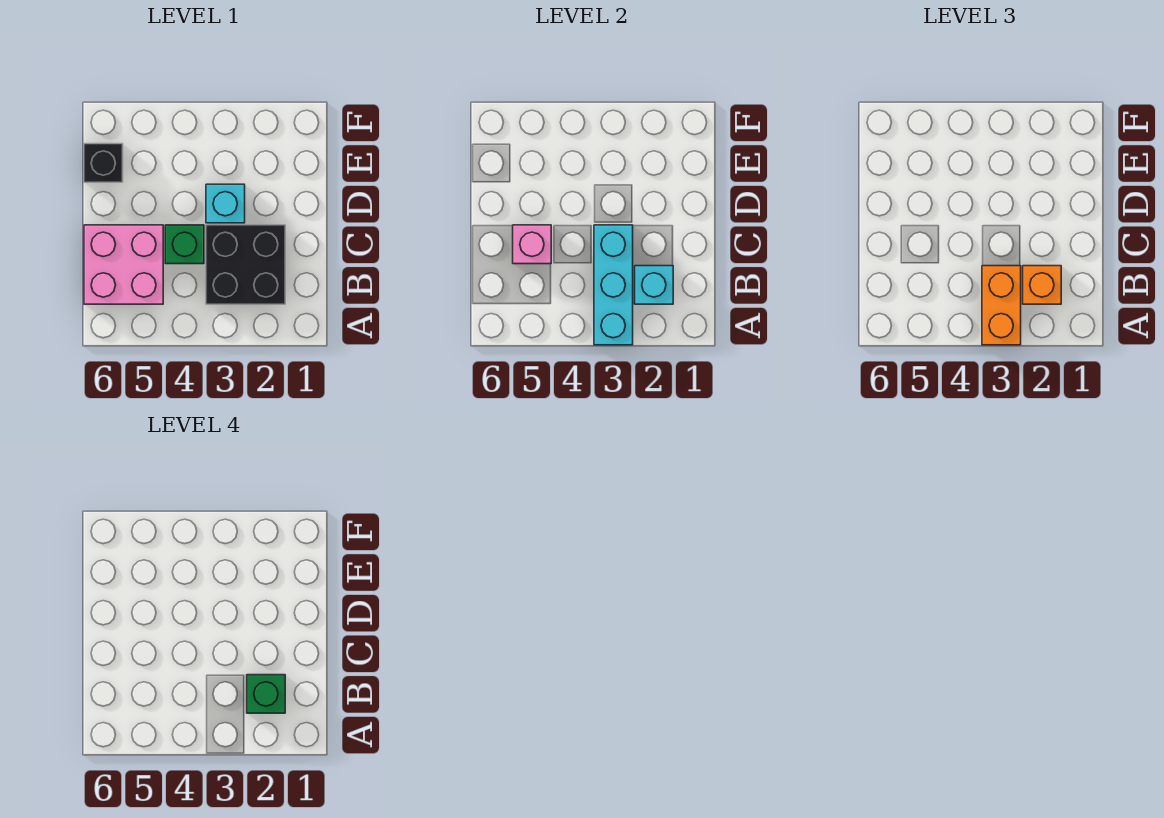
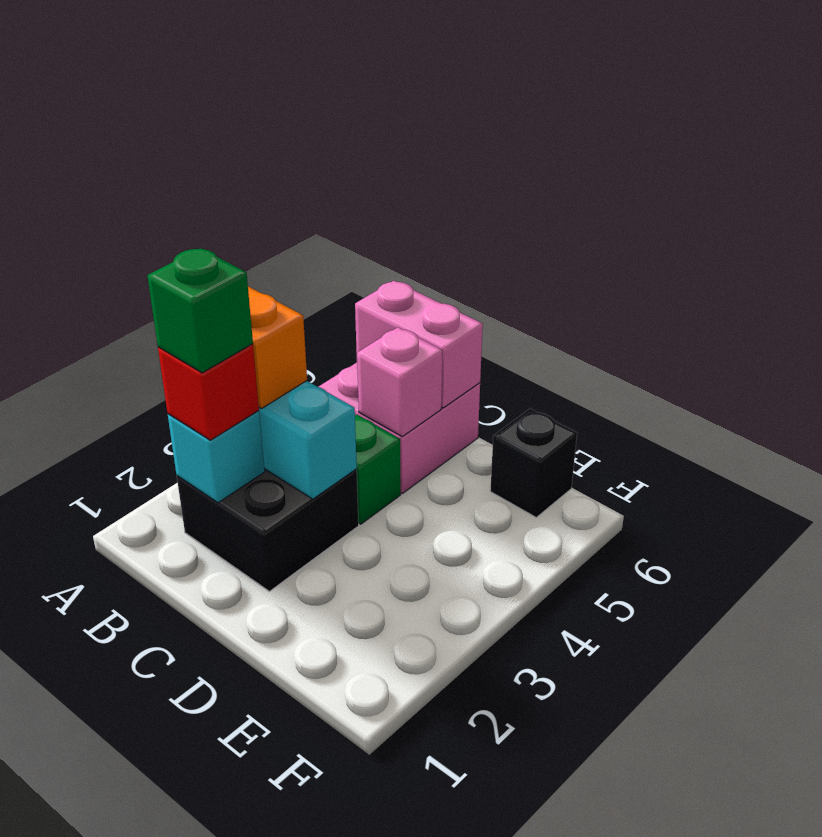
orange 1x1 brick [1023,266,1061,304] -> red 1x1 brick [158,344,259,440]
none -> pink 1x2 brick [355,281,483,408]
cyan 1x1 brick [206,184,245,223] -> none

